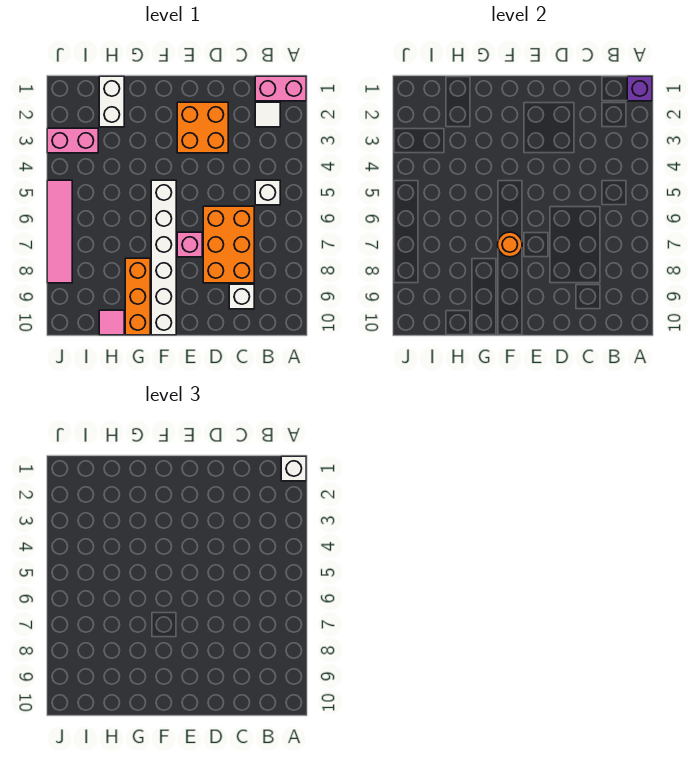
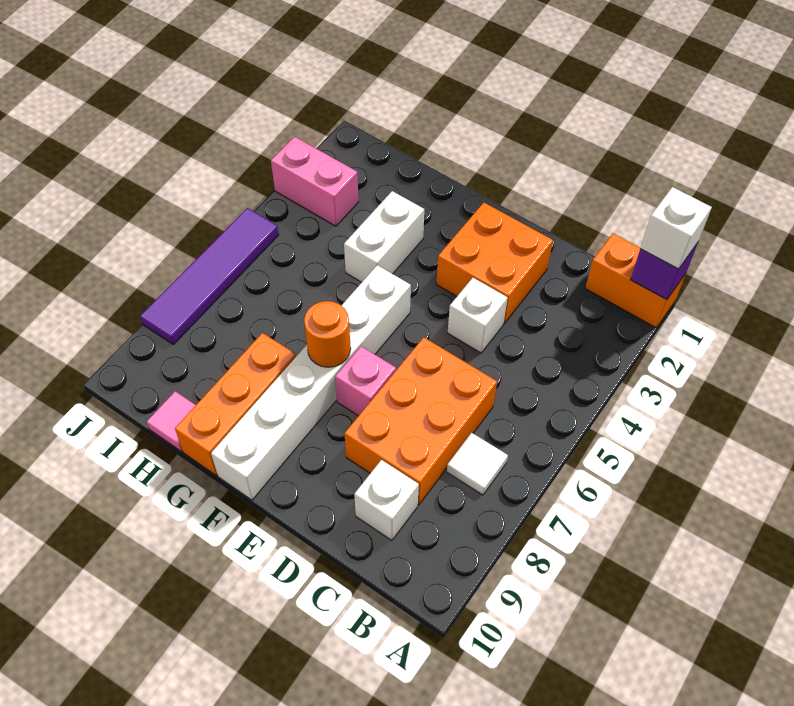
pink 1x2 brick [255,76,306,101] -> orange 1x2 brick [585,233,686,328]
white 1x1 tile [255,102,280,127] -> white 1x1 tile moved to [447,433,508,495]
white 1x1 brick [255,180,280,205] -> white 1x1 brick moved to [448,278,508,353]
white 1x2 brick [99,76,124,127] -> white 1x2 brick moved to [344,191,424,282]
pink 1x4 tile [47,180,72,283] -> purple 1x4 tile [140,208,279,345]

